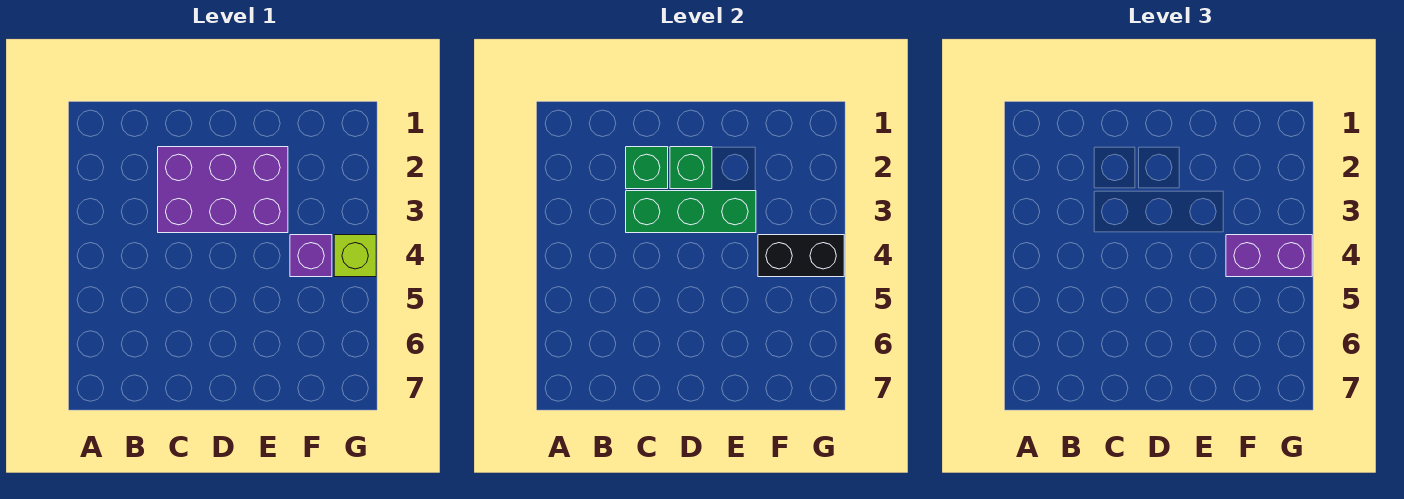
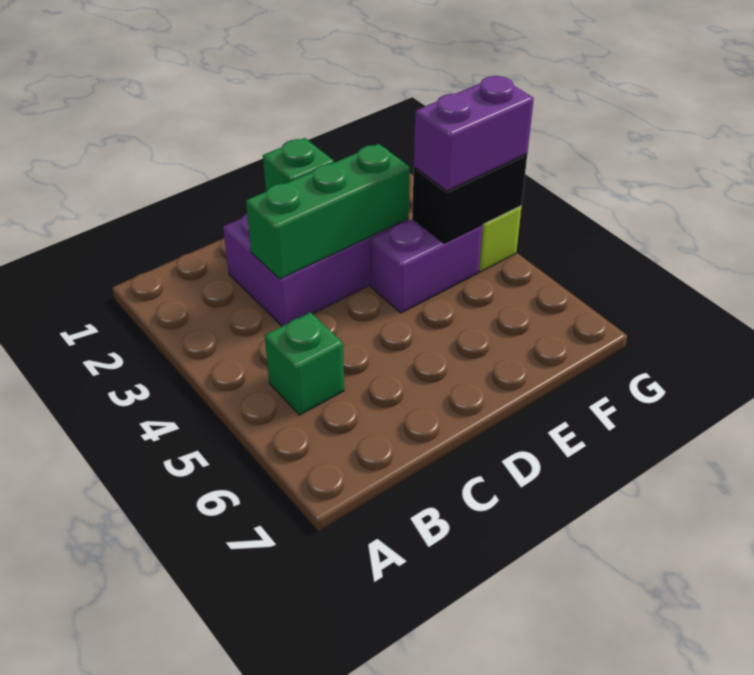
green 1x1 brick [626,147,668,189] -> green 1x1 brick moved to [265,312,344,415]
purple 1x1 brick [290,235,332,277] -> purple 1x2 brick [370,219,483,313]

